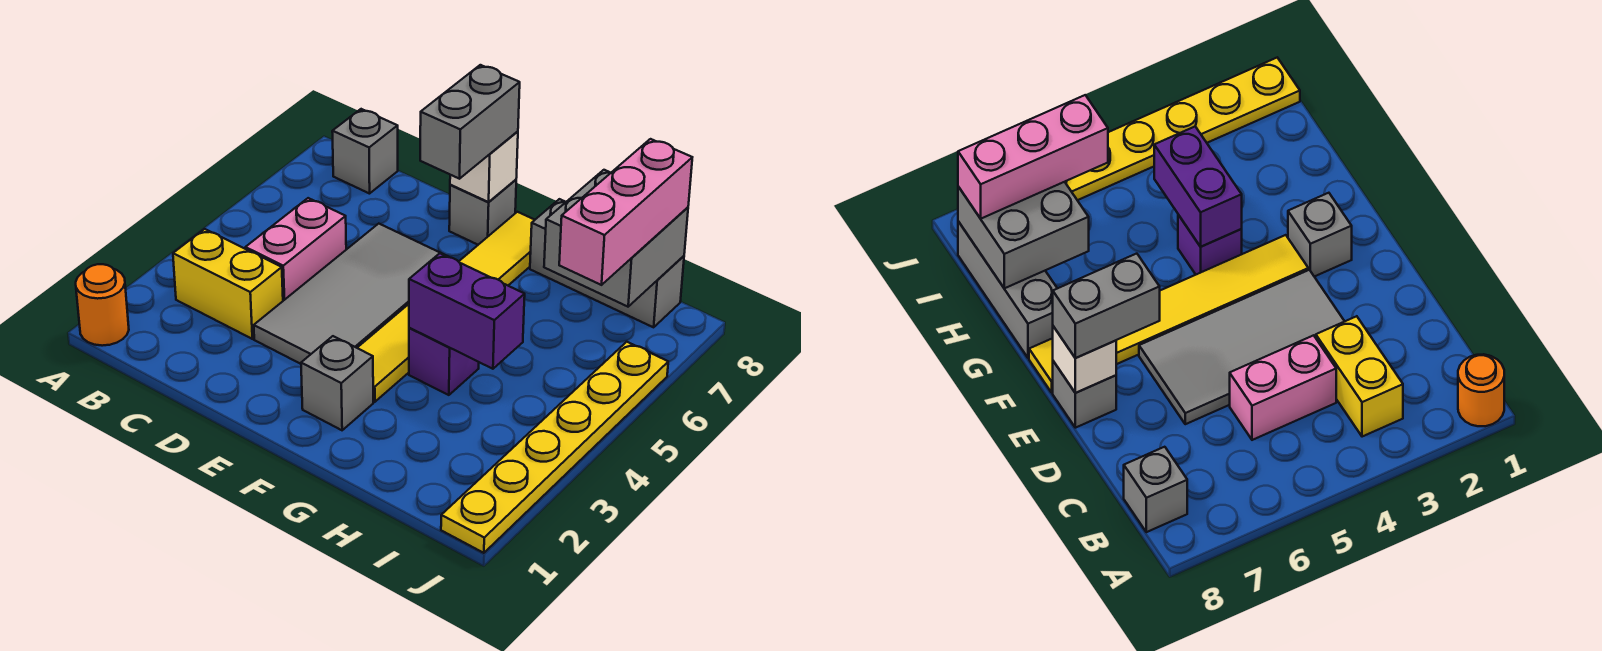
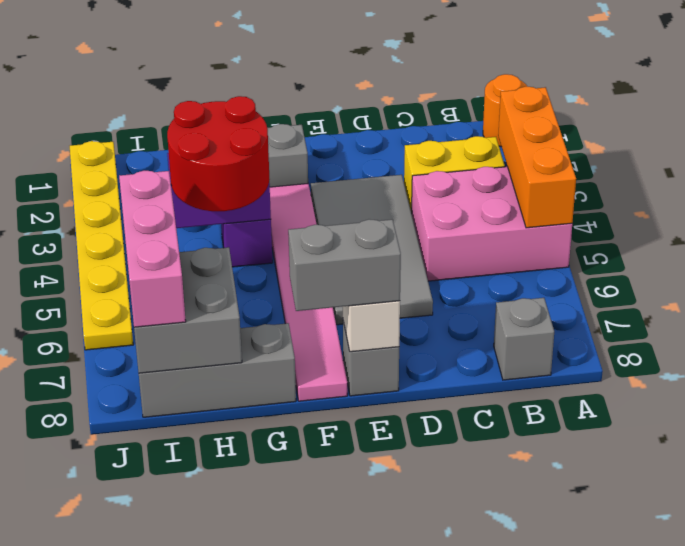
none -> orange 1x3 brick [498,87,576,228]
pink 1x2 brick [245,198,346,301] -> pink 2x3 brick [412,167,572,281]
grey 1x2 brick [420,65,520,179] -> grey 1x2 brick turned to [288,219,401,311]
yellow 1x6 tile [357,212,534,402] -> pink 1x6 tile [270,183,347,401]
none -> red 2x2 round brick [167,96,270,211]

